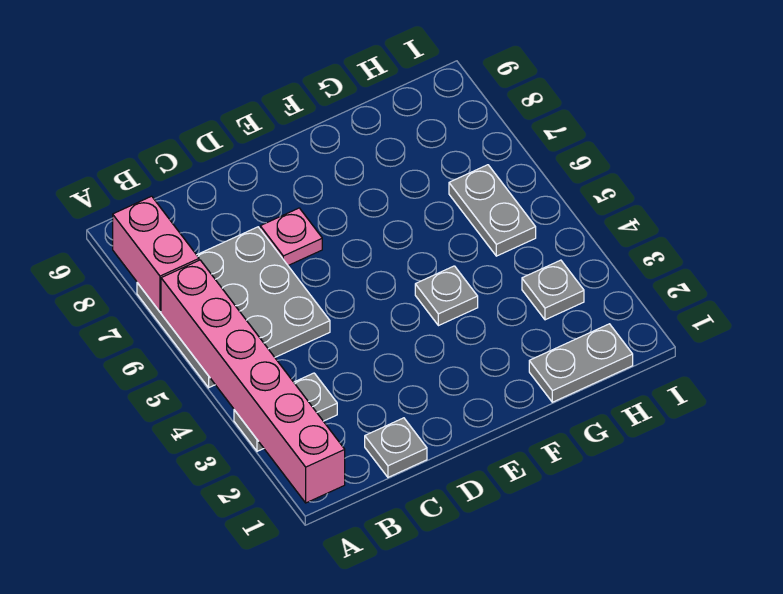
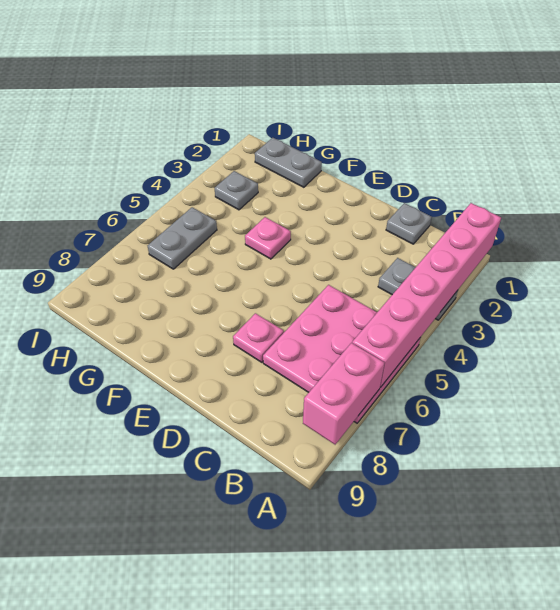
grey 3x3 plate [137,227,330,388] -> pink 3x3 plate [263,285,421,423]
grey 1x1 plate [415,266,478,326] -> pink 1x1 plate [245,217,291,259]

